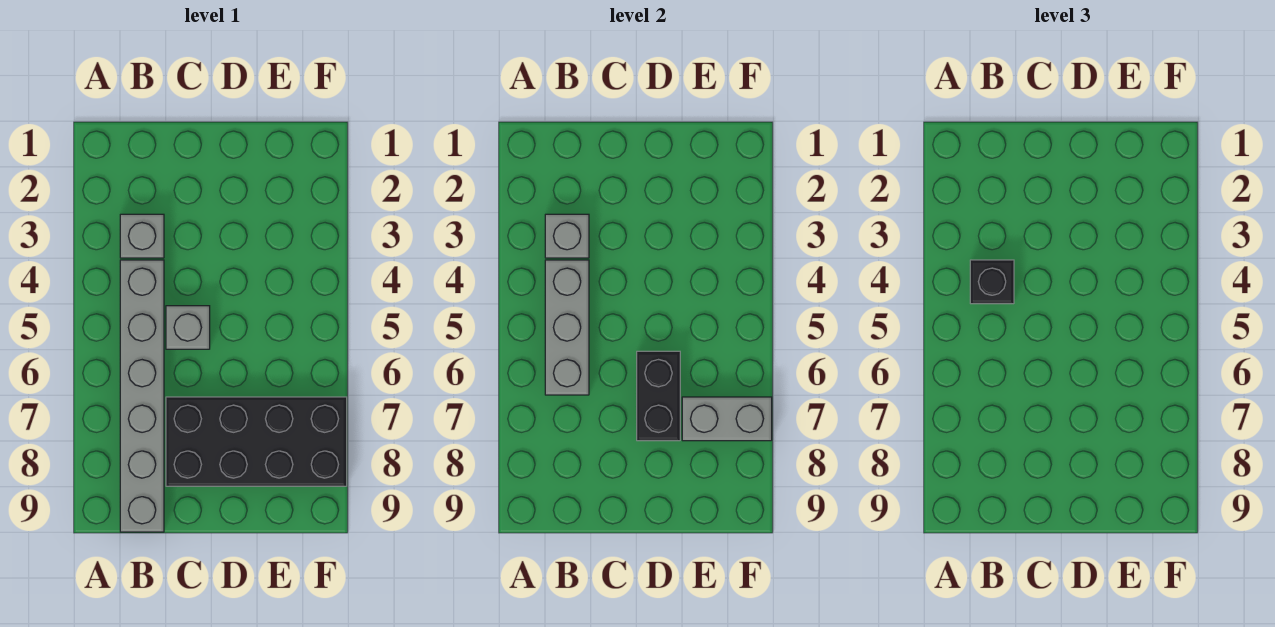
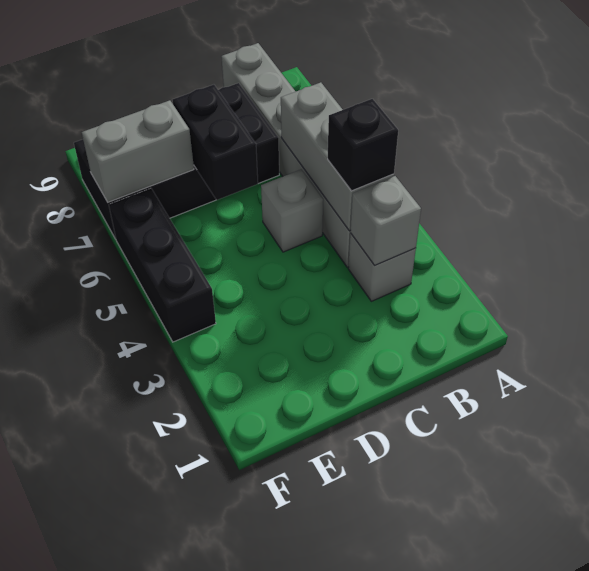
none -> black 1x3 brick [109,188,216,342]

